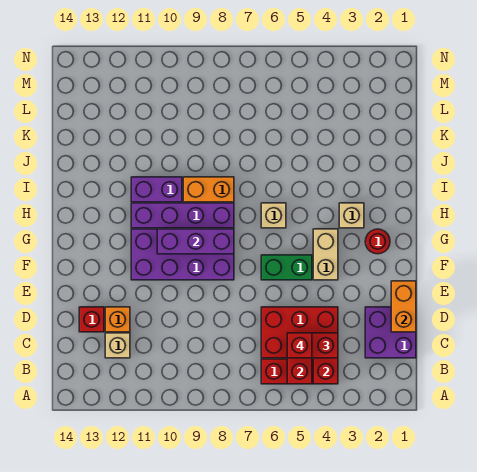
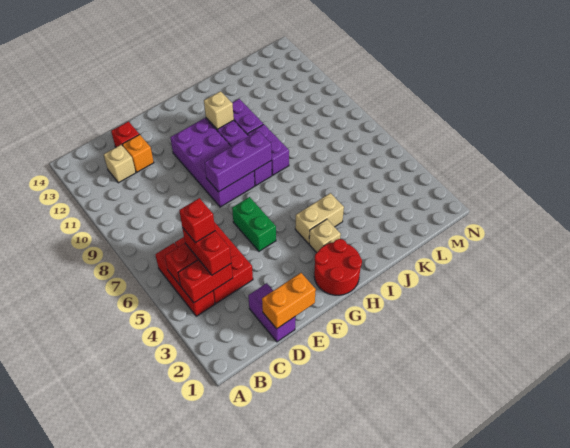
purple 2x2 brick [365,307,416,358] -> purple 1x2 brick [248,283,295,342]
tan 1x2 brick [313,229,338,280] -> tan 1x2 brick moved to [295,193,344,244]
red 1x1 round brick [365,229,390,254] -> red 2x2 round brick [314,239,362,295]
purple 1x3 brick [157,229,234,254] -> purple 1x3 brick turned to [205,131,272,192]
tan 1x1 brick [261,203,286,228] -> tan 1x1 brick moved to [204,91,234,129]
orange 1x2 brick [183,177,234,202] -> purple 1x2 brick [248,124,289,175]

